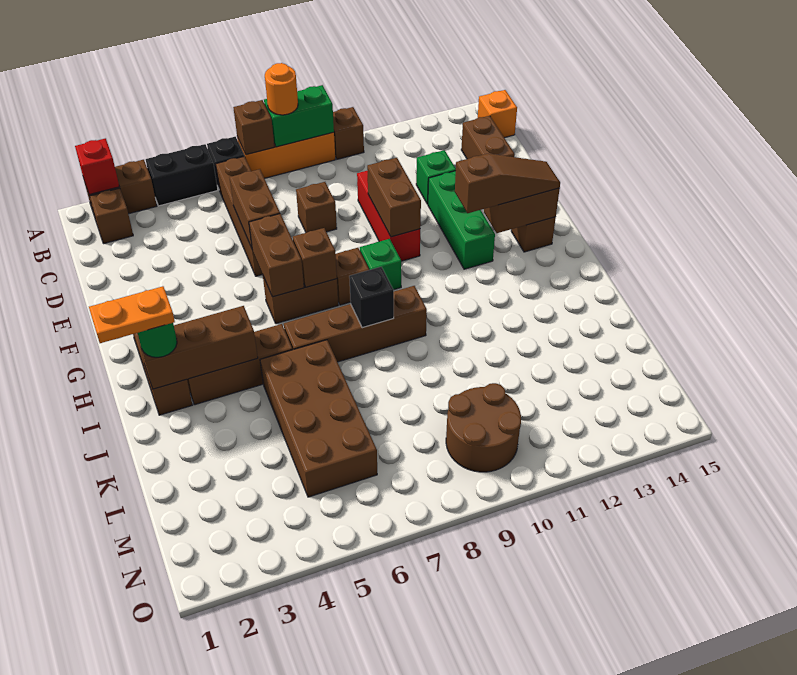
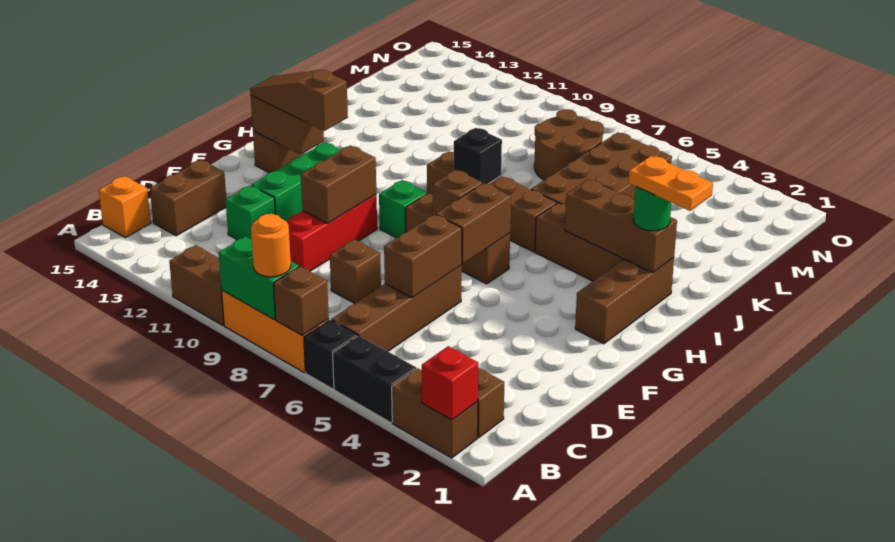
brown 1x1 brick [333,107,364,159] -> brown 1x2 brick [169,245,224,326]
brown 2x2 round brick [446,383,521,472] -> brown 2x2 round brick moved to [534,109,604,180]

